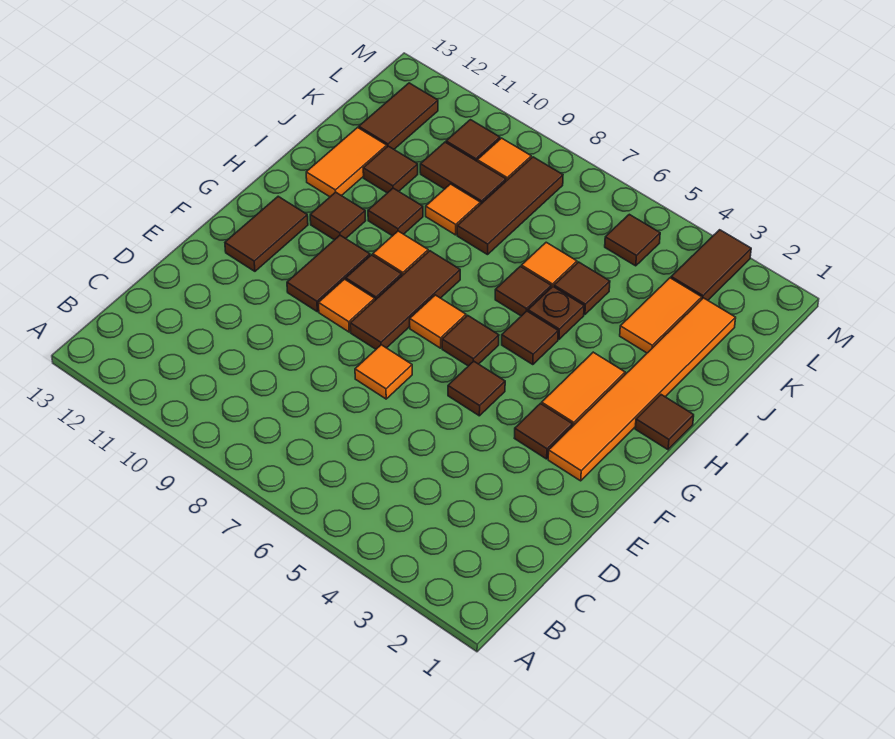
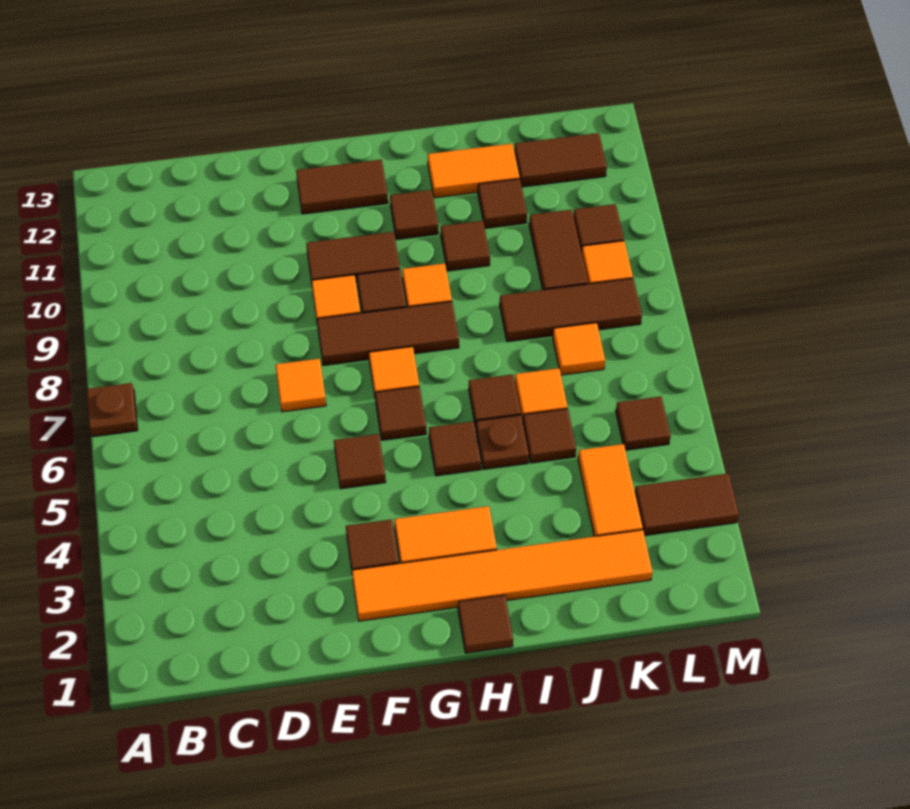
none -> brown 1x1 plate [87,383,138,437]
orange 1x2 tile [620,278,702,353] -> orange 1x2 tile turned to [578,444,643,537]
orange 1x1 tile [426,184,480,235] -> orange 1x1 tile moved to [553,323,605,375]

